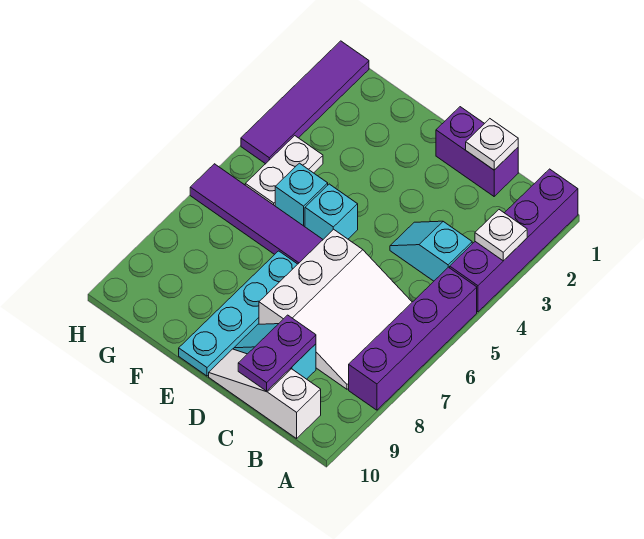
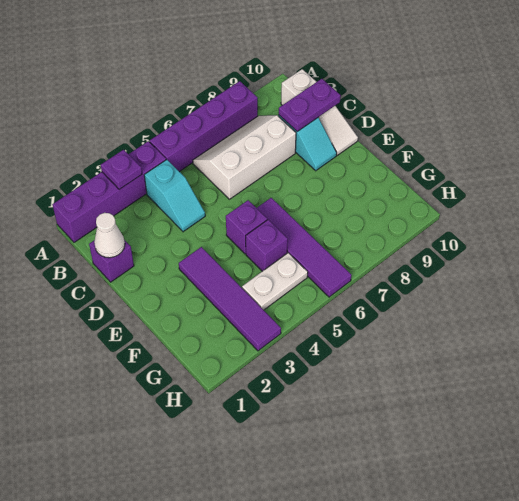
white 1x1 plate [475,210,527,261] -> purple 1x1 plate [101,150,142,189]
white 3x3 slope [259,229,412,389] -> white 2x3 slope [193,115,296,199]
purple 1x2 brick [436,107,518,196] -> purple 1x1 brick [89,240,134,282]
white 1x1 plate [466,119,518,170] -> white 1x1 cone [94,213,125,258]
cyan 1x1 brick [305,184,358,239] -> purple 1x1 brick [226,200,267,254]
cyan 1x4 plate [179,251,297,376] -> none
cyan 1x1 brick [275,163,328,227] -> purple 1x1 brick [246,220,288,271]
purple 1x4 tile [241,41,369,164] -> purple 1x4 tile turned to [179,247,281,351]

